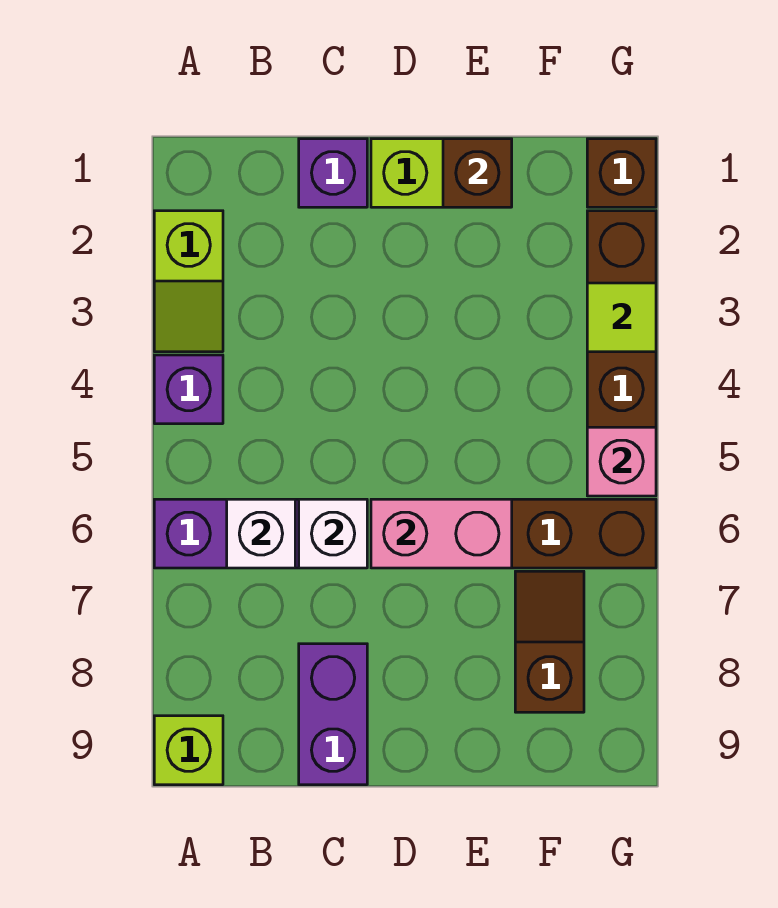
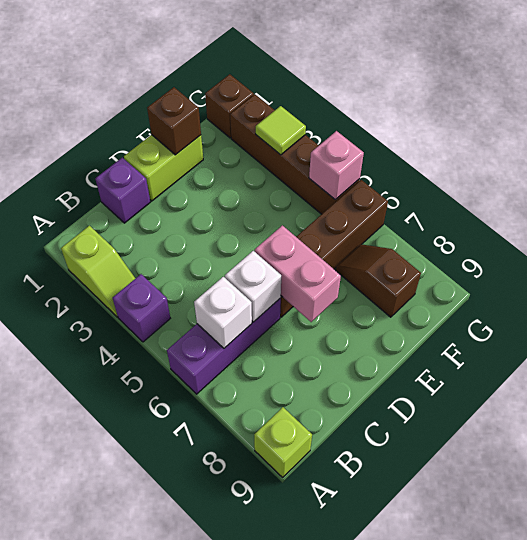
purple 1x2 brick [299,644,367,785] -> none
pink 1x2 brick [371,499,512,568] -> pink 1x2 brick turned to [255,225,341,322]

